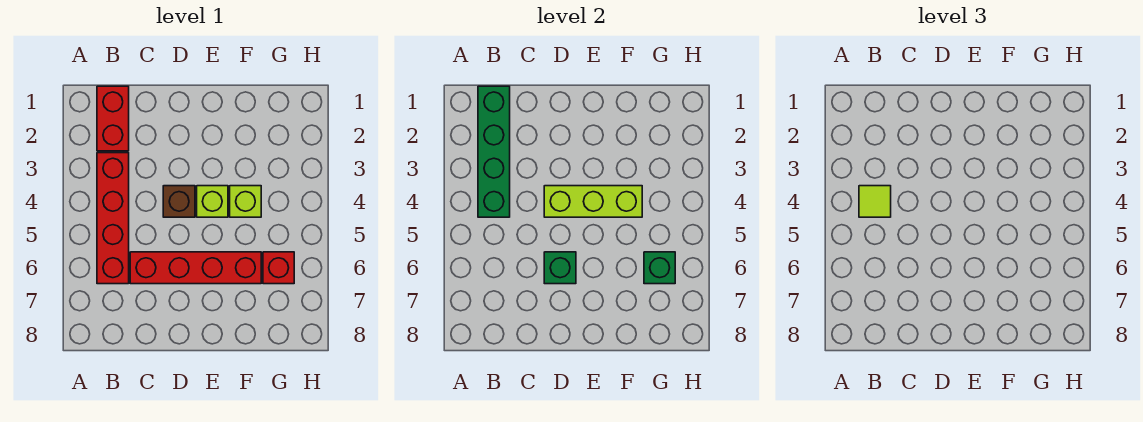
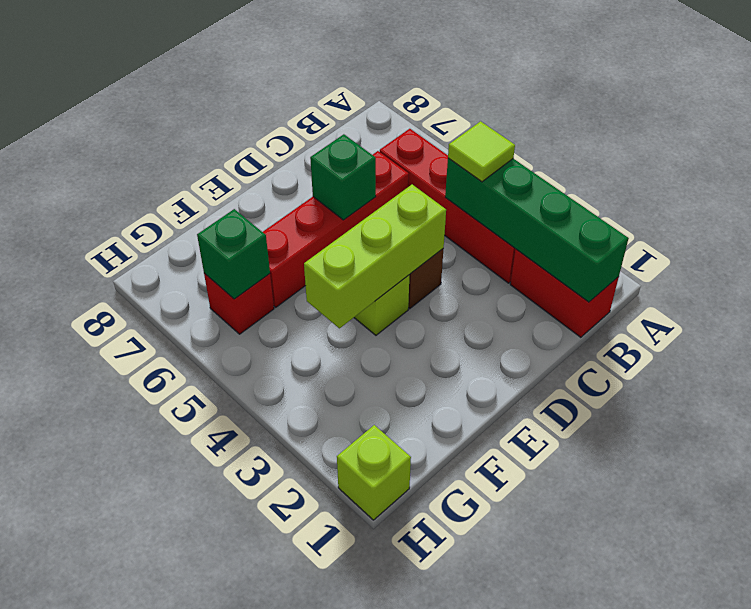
lime 1x1 brick [230,186,261,217] -> lime 1x1 brick moved to [337,425,411,520]

